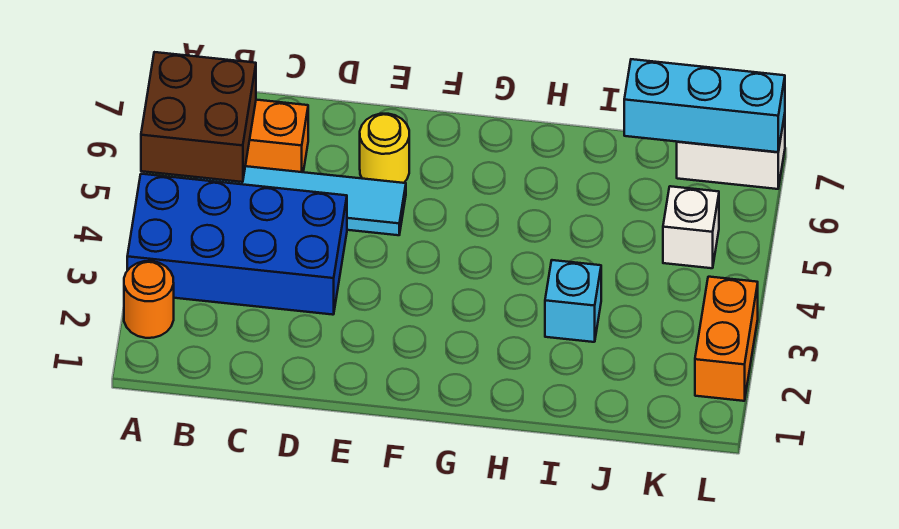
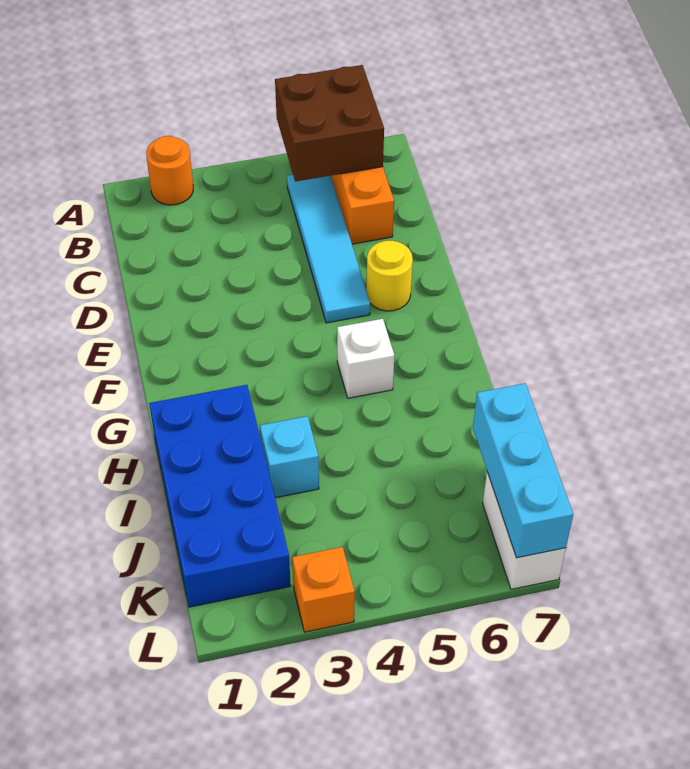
blue 2x4 brick [127,174,347,315] -> blue 2x4 brick moved to [149,385,291,607]
white 1x1 brick [663,186,719,268] -> white 1x1 brick moved to [337,319,394,398]
orange 1x2 brick [695,277,758,401] -> orange 1x1 brick [292,547,355,632]

